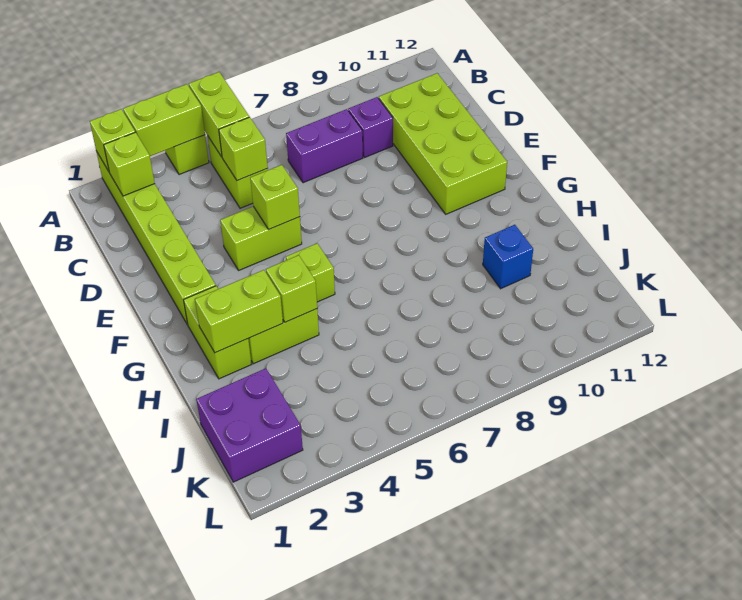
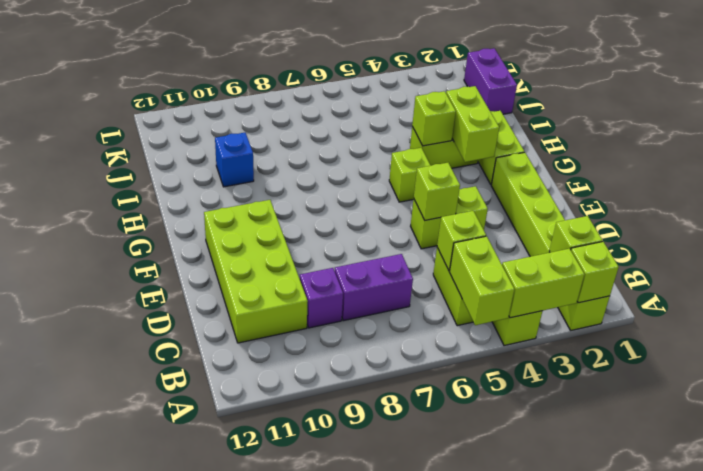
lime 1x2 brick [195,270,283,353] -> lime 1x2 brick turned to [446,86,499,162]
purple 2x2 brick [196,368,303,482] -> purple 1x2 brick [464,48,517,114]

